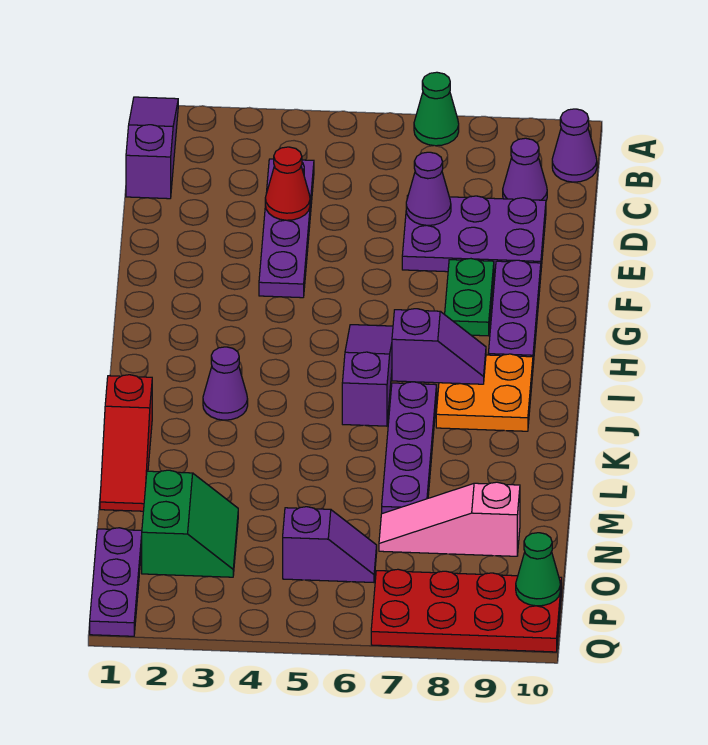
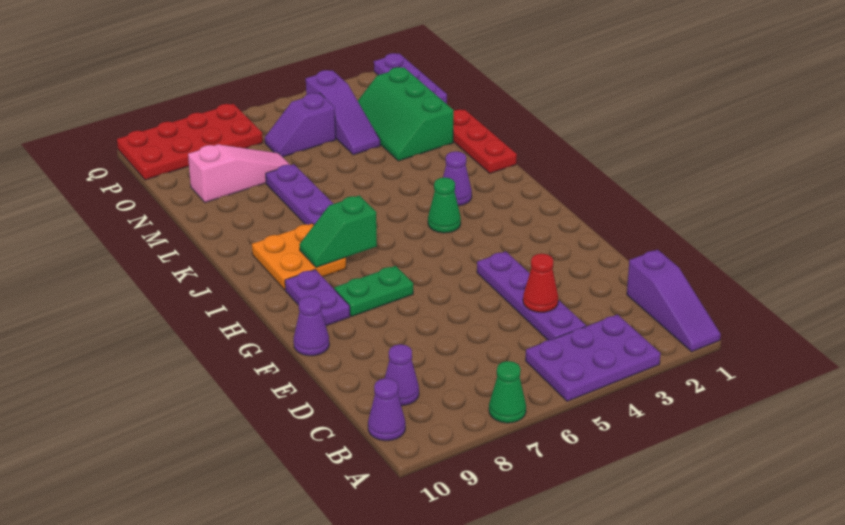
purple 2x3 plate [402,196,546,273] -> purple 2x3 plate moved to [526,315,661,401]
purple 1x1 cone [406,152,451,225] -> purple 1x1 cone moved to [294,296,329,356]
green 1x2 plate [445,259,494,336] -> green 1x2 plate turned to [334,266,413,316]
purple 1x3 plate [488,260,541,364] -> purple 1x2 plate [285,270,350,326]
purple 1x3 slope [342,325,393,426] -> purple 1x3 slope moved to [306,70,380,155]
purple 1x2 slope [392,309,486,384] -> green 1x2 slope [299,195,377,268]
red 1x3 slope [100,375,152,511] -> red 1x3 plate [453,109,517,173]
green 2x2 slope [142,470,238,577] -> green 2x3 slope [358,67,454,161]
green 1x1 cone [516,533,560,606] -> green 1x1 cone moved to [428,177,461,233]

